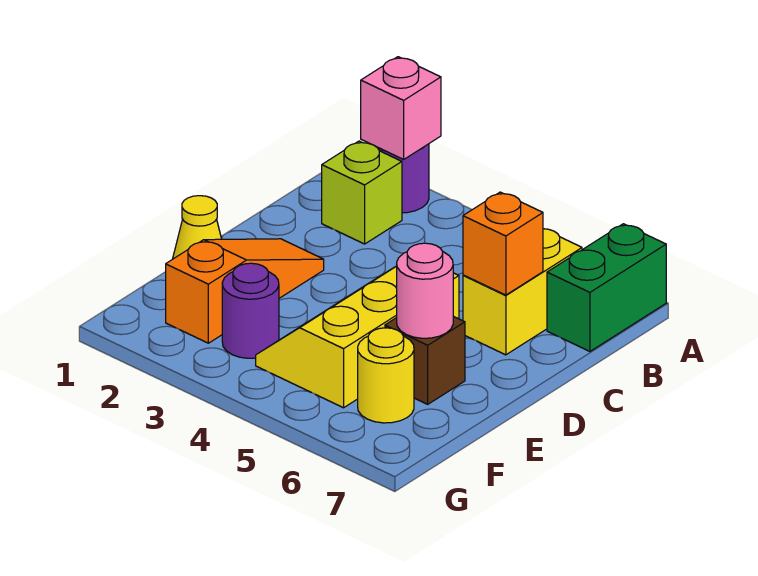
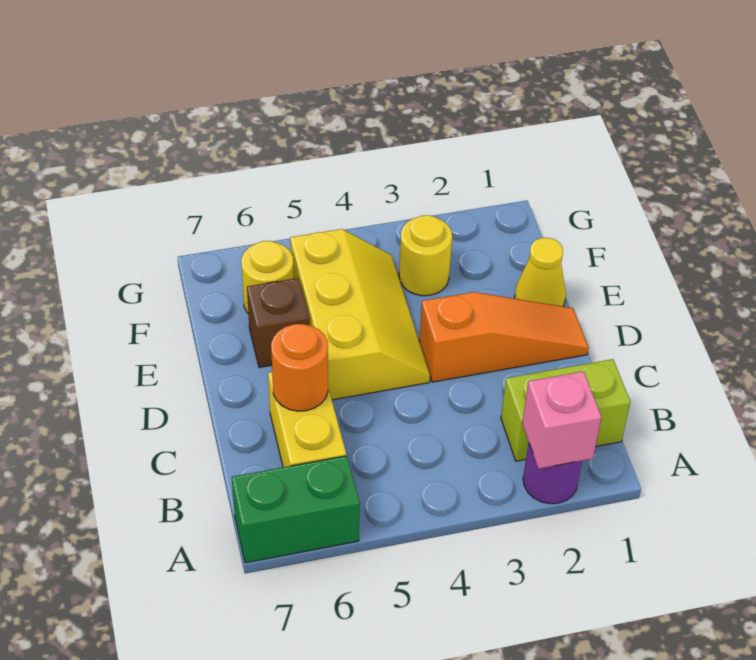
green 1x2 brick [547,224,666,351] -> green 1x2 brick turned to [232,456,360,563]
lime 1x1 brick [322,141,402,244] -> lime 1x2 brick [501,359,630,461]
orange 1x1 brick [463,192,543,295] -> orange 1x1 round brick [271,324,328,411]
orange 1x3 slope [166,239,324,343] -> orange 1x3 slope turned to [419,292,589,382]
pink 1x1 round brick [397,243,453,338] -> none
purple 1x1 round brick [222,263,279,358] -> yellow 1x1 round brick [399,215,452,296]

